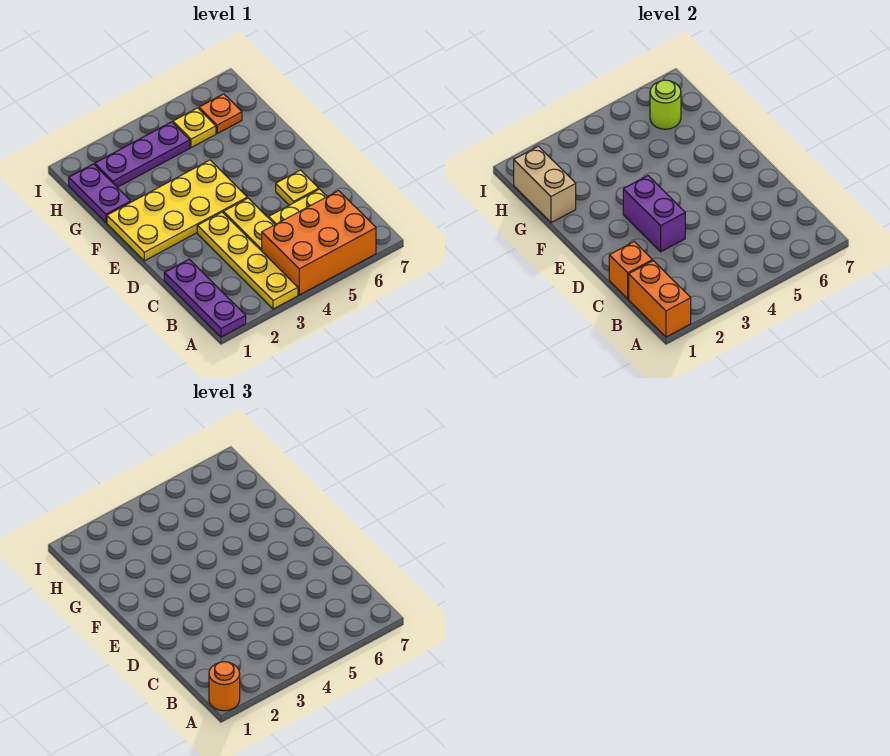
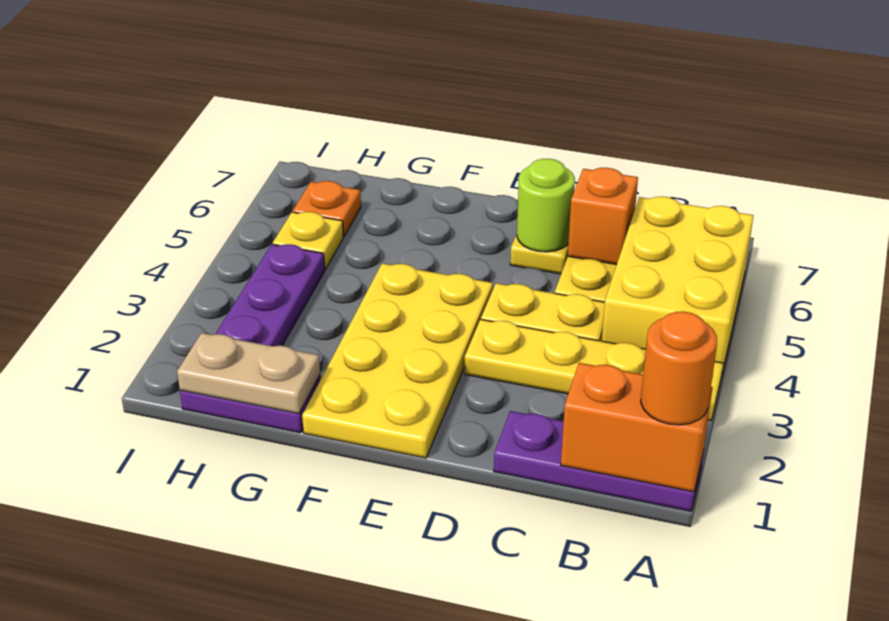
orange 2x3 brick [262,191,376,295] -> yellow 2x3 brick [602,196,754,377]
orange 1x1 brick [609,242,652,299] -> orange 1x1 brick moved to [568,168,638,265]
purple 1x2 brick [623,176,685,252] -> none
tan 1x2 brick [514,146,576,223] -> tan 1x2 plate [177,333,320,414]
lime 1x1 round brick [650,80,681,129] -> lime 1x1 round brick moved to [517,159,575,252]

